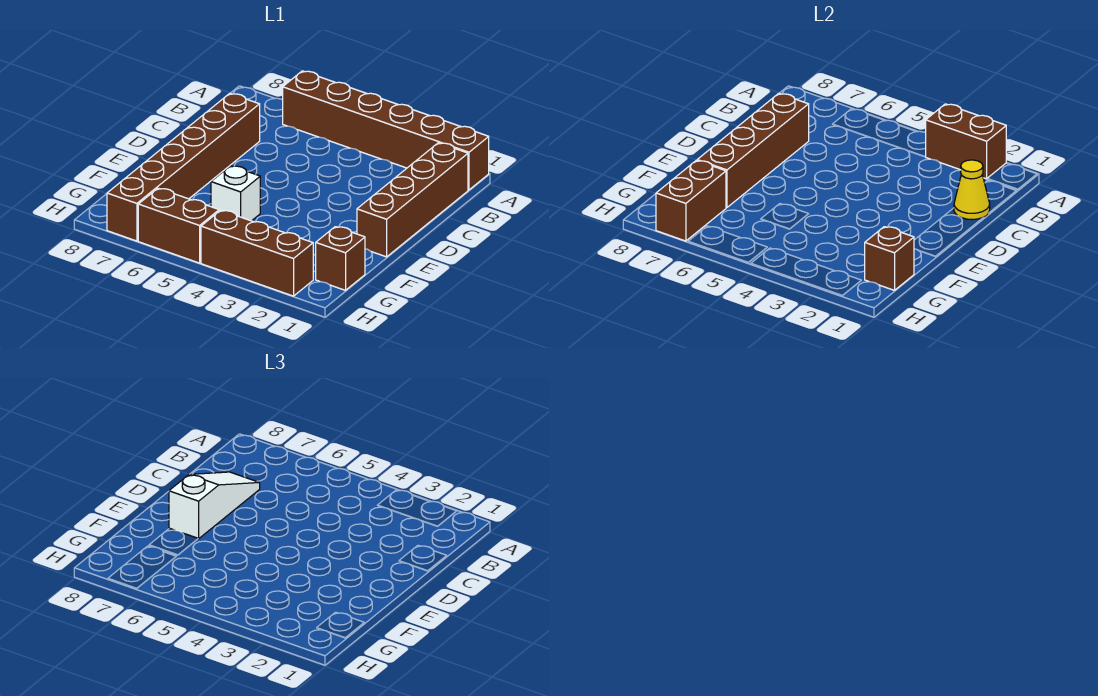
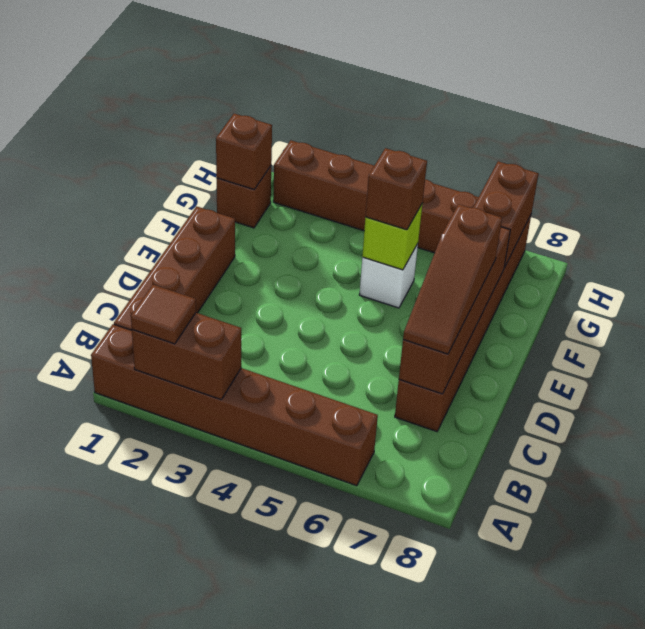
none -> brown 1x1 tile [131,285,196,344]
yellow 1x1 cone [954,160,990,220] -> none
white 1x3 slope [169,472,260,539] -> brown 1x3 slope [403,204,502,354]
none -> lime 1x1 brick [362,203,423,270]
none -> brown 1x1 brick [365,148,427,230]

